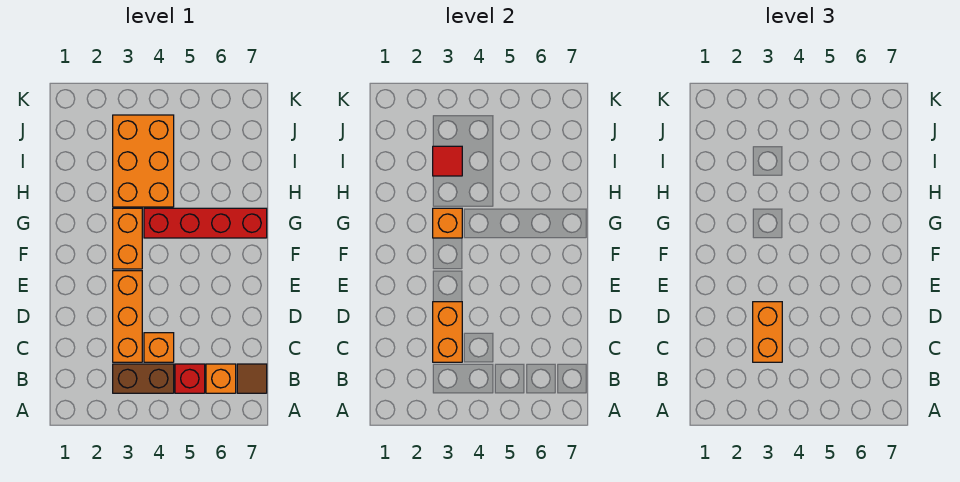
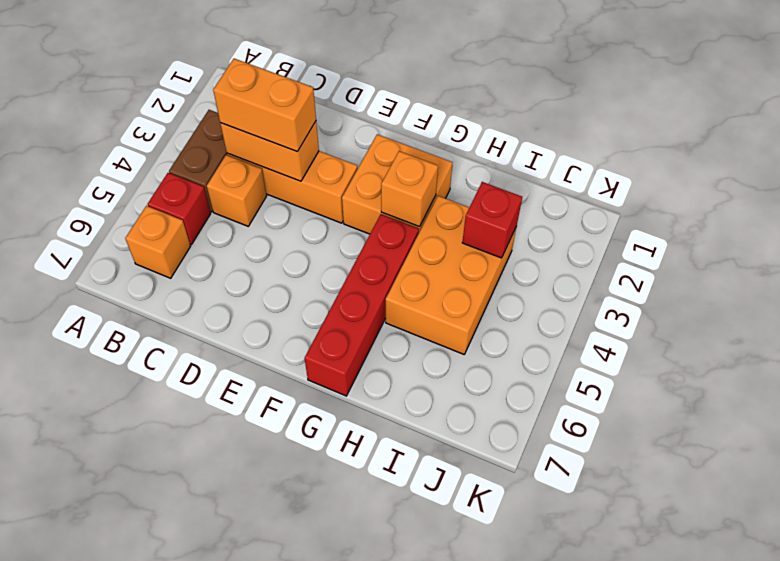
brown 1x1 tile [237,364,267,393] -> none
orange 1x2 brick [113,208,142,269] -> orange 2x2 brick [342,134,453,234]
orange 2x3 brick [113,115,174,207] -> orange 2x3 brick turned to [386,196,517,354]
red 1x1 tile [433,146,462,176] -> red 1x1 brick [462,182,522,258]

